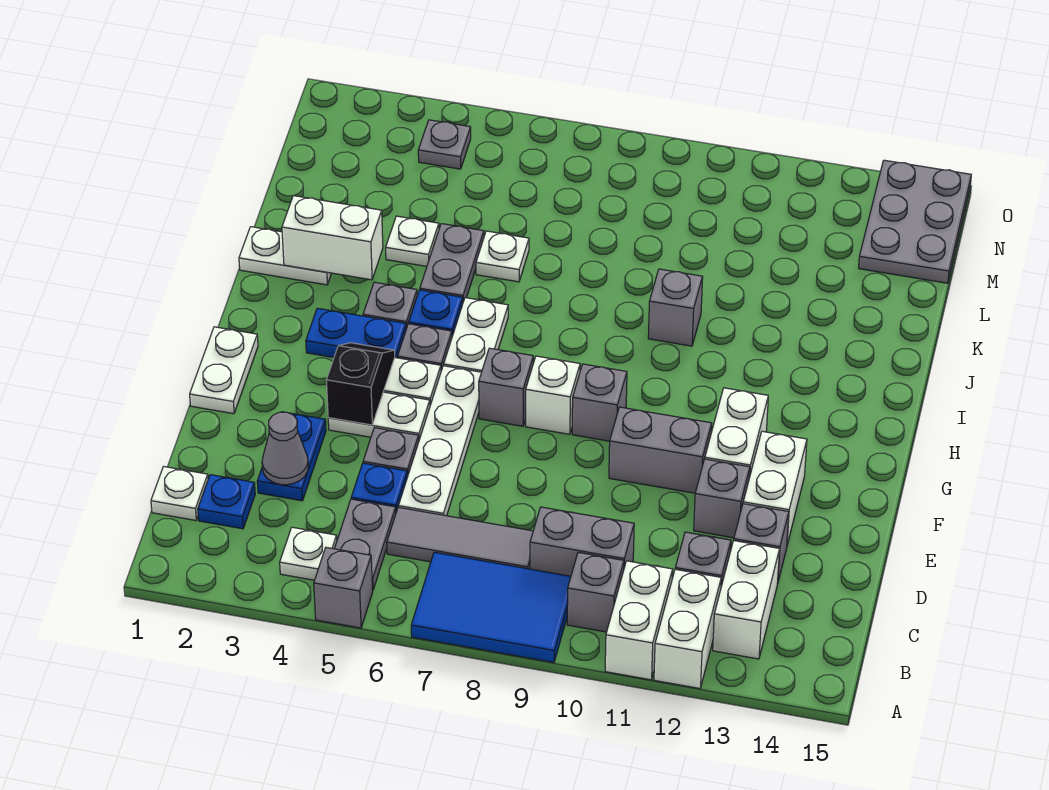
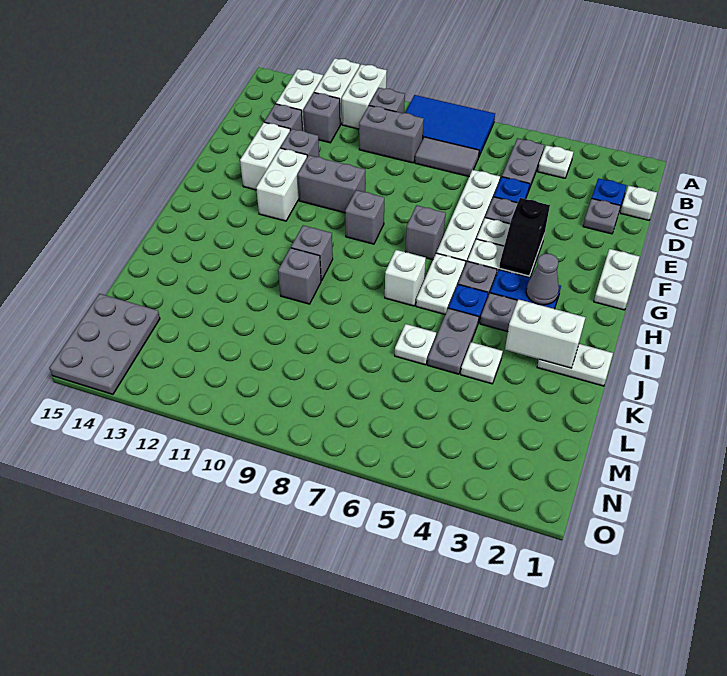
grey 1x1 brick [314,547,373,628] -> grey 1x1 brick moved to [291,225,333,281]
grey 1x3 tile [387,507,533,569] -> grey 1x2 tile [415,137,479,176]
blue 1x2 plate [257,413,326,501] -> none
grey 1x1 cone [262,412,308,485] -> grey 1x1 cone moved to [526,254,559,305]
white 1x1 brick [526,356,580,434] -> white 1x1 brick moved to [385,250,426,306]
grey 1x1 plate [418,120,471,169] -> grey 1x1 plate moved to [583,199,621,234]

